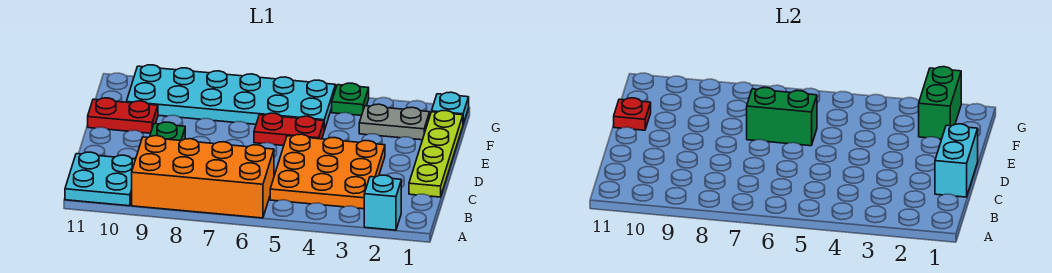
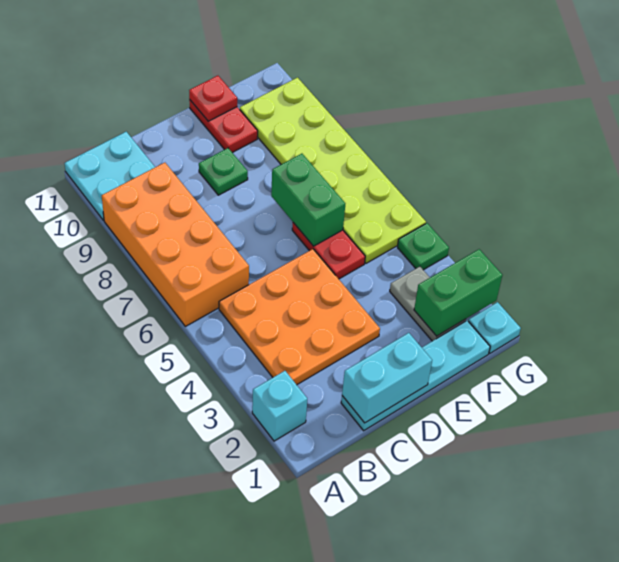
lime 1x4 plate [409,111,463,197] -> cyan 1x4 plate [341,321,490,431]
cyan 2x6 plate [127,65,335,130] -> lime 2x6 plate [240,78,426,263]

